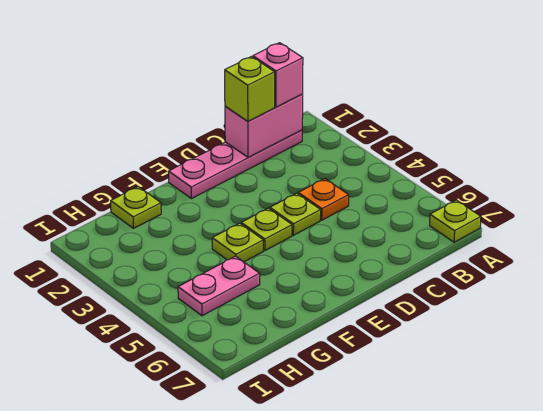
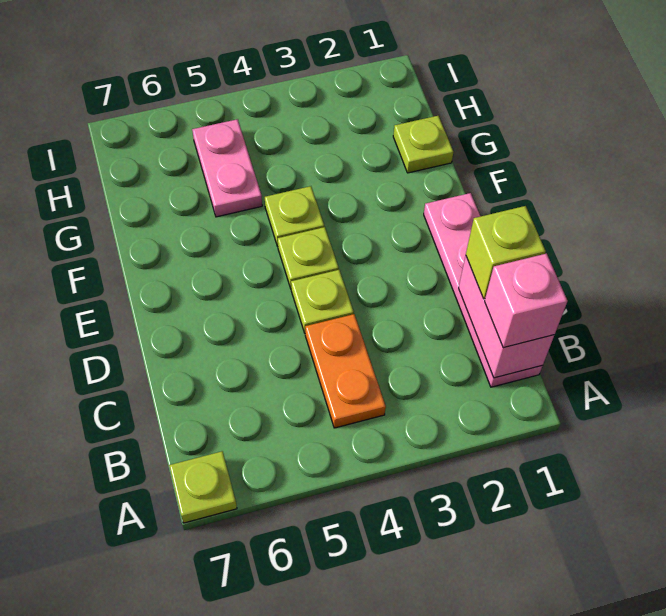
orange 1x1 plate [298,179,349,220] -> orange 1x2 plate [305,314,386,428]

